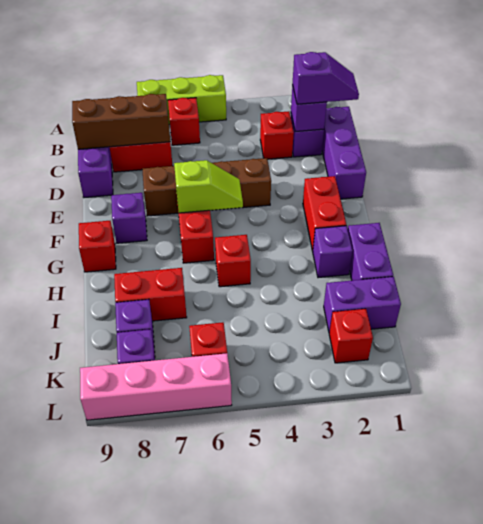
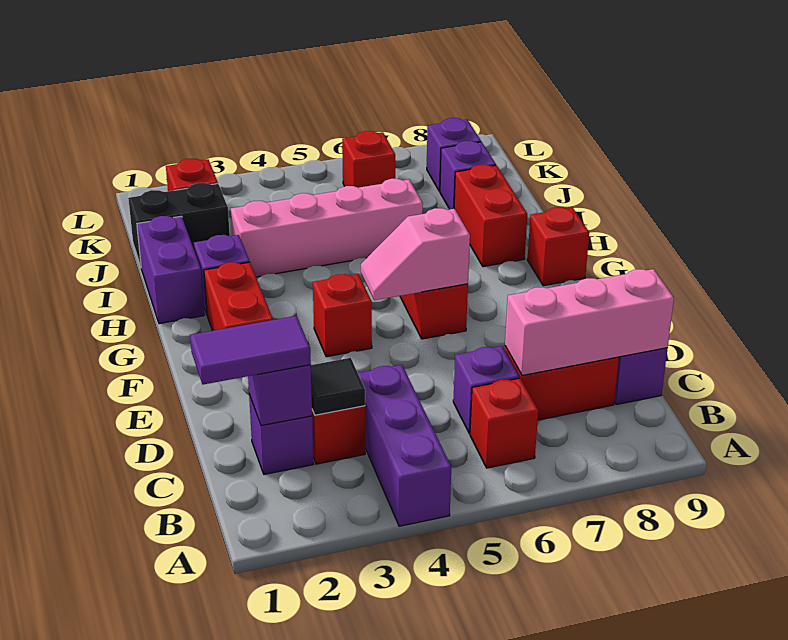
lime 1x3 brick [137,75,226,124] -> none
purple 1x3 brick [322,107,366,199] -> purple 1x3 brick moved to [358,365,451,526]
purple 1x2 slope [293,52,359,104] -> purple 1x2 tile [190,316,311,384]
none -> black 1x1 tile [311,358,365,415]
brown 1x3 brick [72,94,170,149] -> pink 1x3 brick [505,269,674,375]
brown 1x4 brick [142,158,271,216] -> none
lime 1x2 slope [174,160,243,213] -> pink 1x2 slope [361,208,470,300]
purple 1x1 brick [111,193,147,243] -> purple 1x1 brick moved to [453,346,520,434]
red 1x1 brick [215,235,251,287] -> red 1x1 brick moved to [313,274,372,357]
red 1x2 brick [114,268,187,321] -> red 1x2 brick turned to [454,165,527,267]
purple 1x2 brick [324,277,401,333] -> black 1x2 brick [128,183,230,266]
pink 1x4 brick [80,353,232,420] -> pink 1x4 brick moved to [231,179,423,277]

